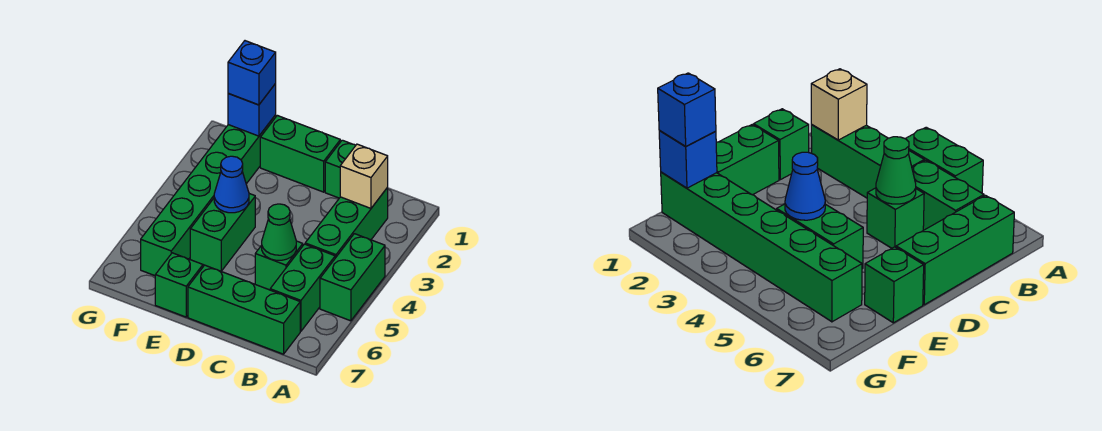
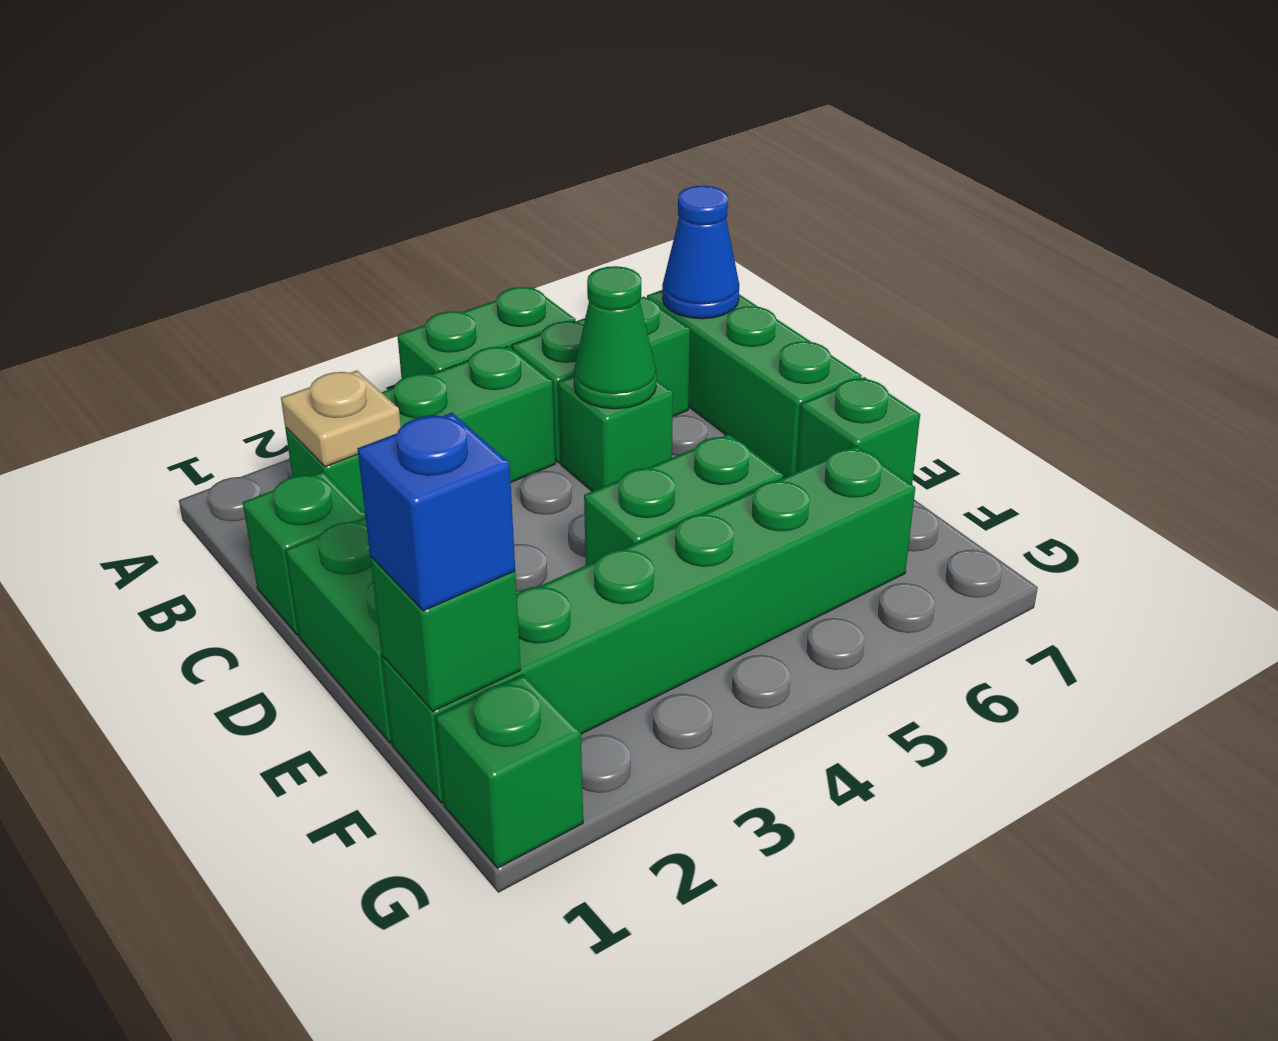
tan 1x1 brick [340,144,388,208] -> tan 1x1 plate [281,371,401,467]
blue 1x1 cone [214,156,249,213] -> blue 1x1 cone moved to [662,186,739,319]
blue 1x1 brick [228,84,276,136] -> green 1x1 brick [370,557,521,711]
none -> green 1x1 brick [436,674,583,868]

